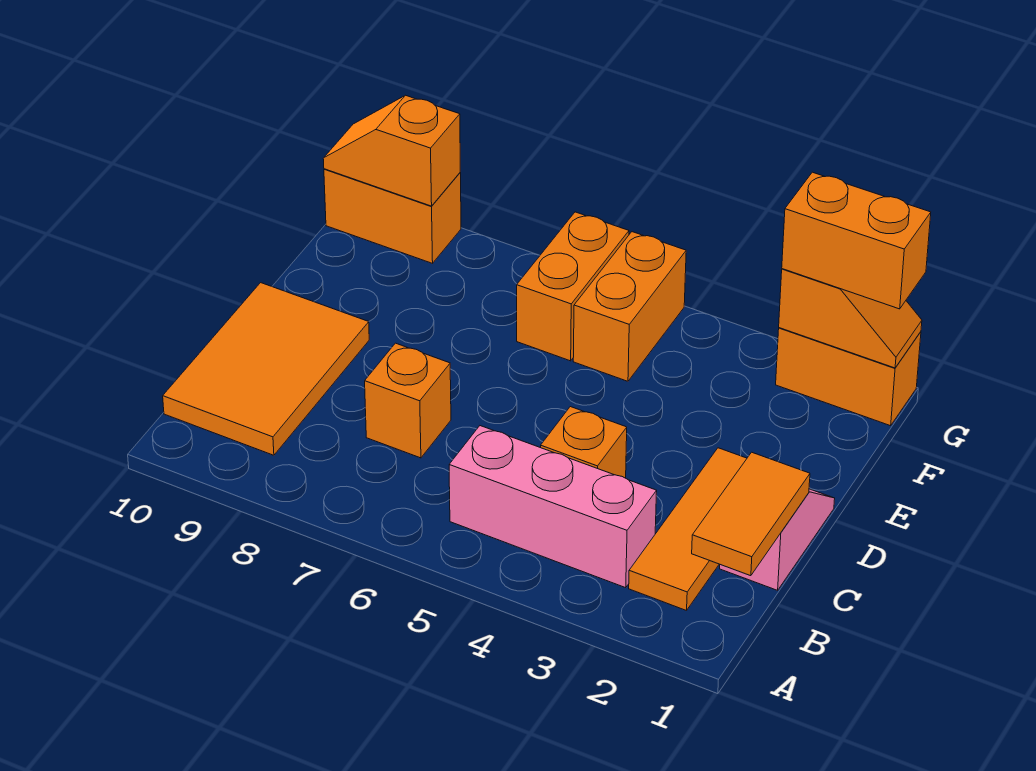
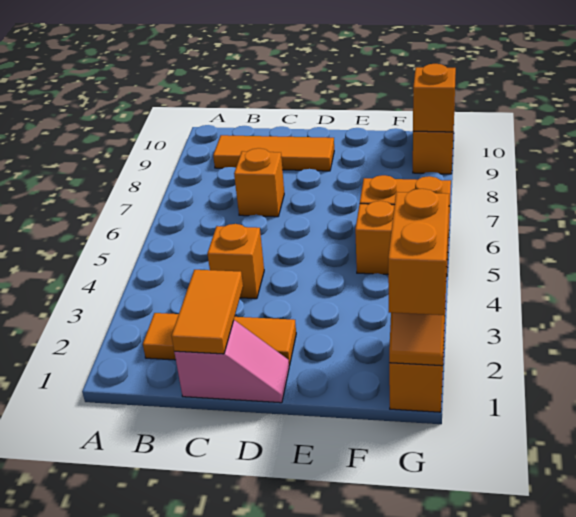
orange 1x2 tile [692,452,810,576] -> orange 1x2 tile turned to [172,270,243,354]
pink 1x3 brick [449,426,657,588] -> none
orange 2x3 tile [163,283,369,455] -> orange 1x3 tile [213,135,334,171]

